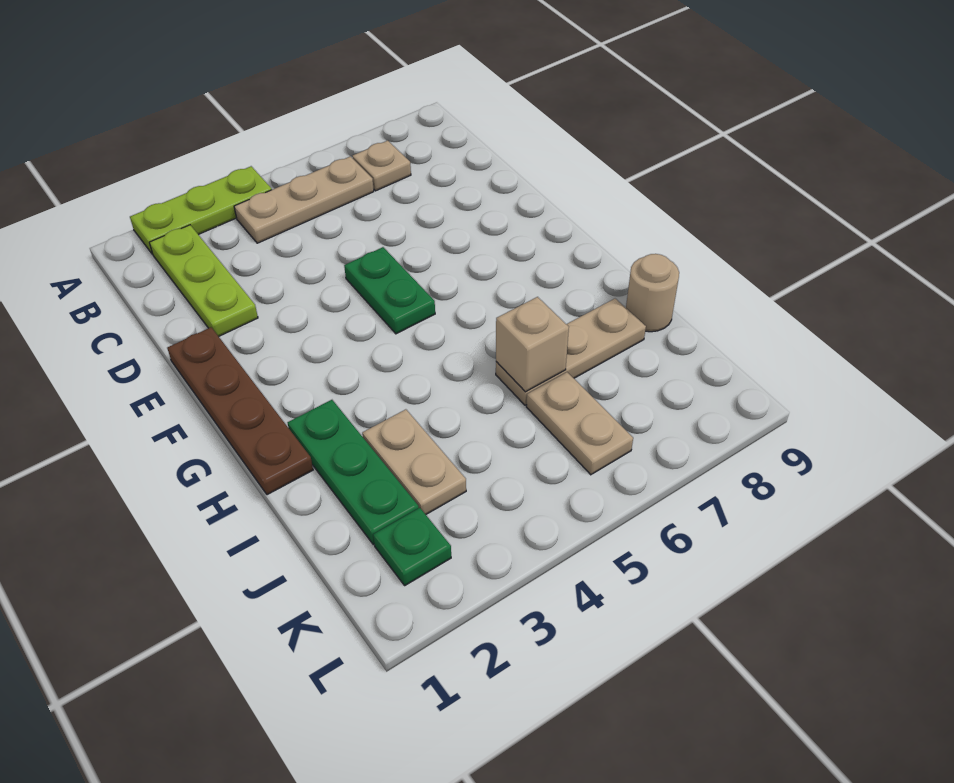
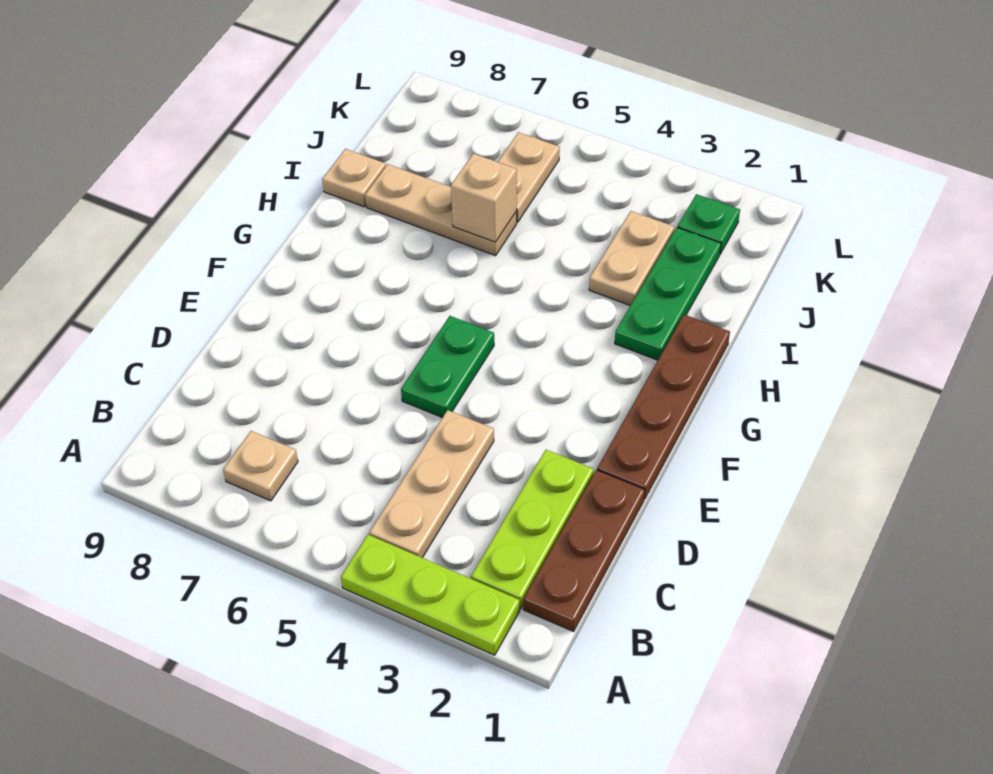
none -> brown 1x3 plate [523,470,645,632]
tan 1x3 plate [234,156,374,243] -> tan 1x3 plate turned to [369,410,494,558]
tan 1x1 round brick [626,254,679,332] -> tan 1x1 plate [322,149,386,207]

